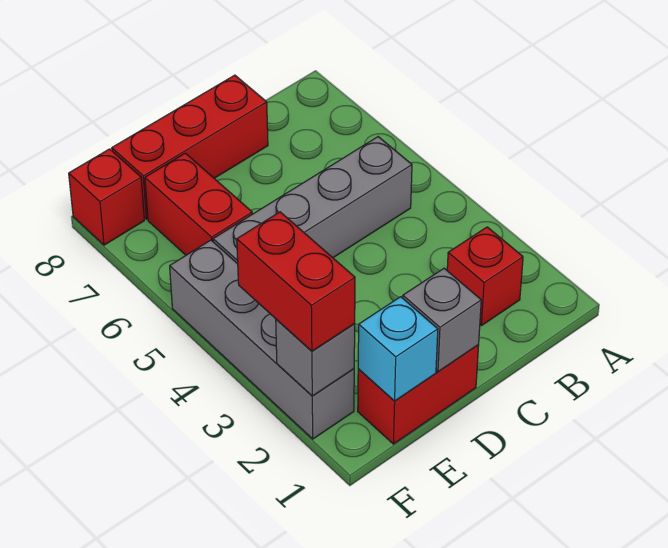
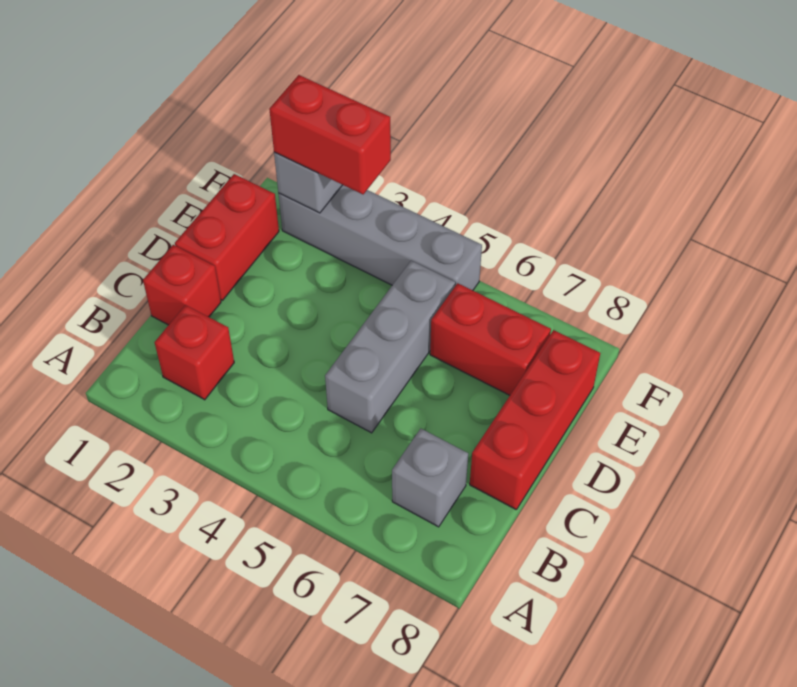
grey 1x4 brick [213,137,412,264] -> grey 1x3 brick [325,261,455,433]
grey 1x1 brick [403,269,481,372] -> grey 1x1 brick moved to [392,429,468,527]
cyan 1x1 brick [358,297,438,401] -> none
red 1x1 brick [69,149,144,245] -> red 1x1 brick moved to [143,245,221,325]

